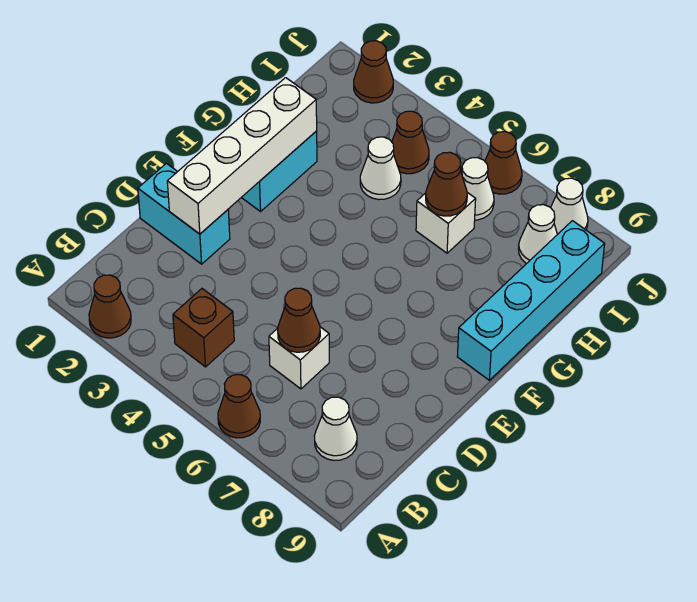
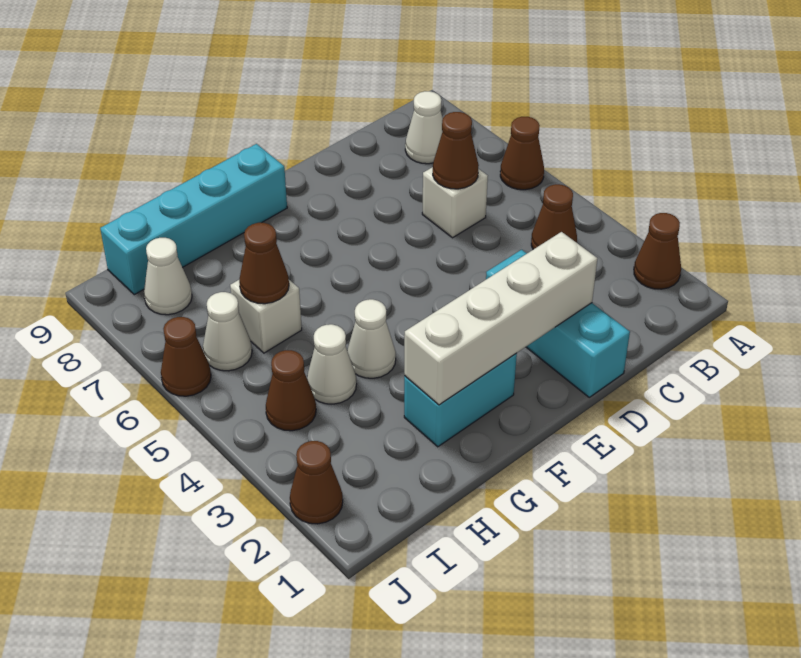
brown 1x1 brick [173,289,234,367] -> brown 1x1 cone [531,184,577,249]
cyan 1x2 brick [138,163,230,264] -> cyan 1x3 brick [486,250,630,397]
white 1x1 cone [551,178,588,235] -> white 1x1 cone moved to [347,299,396,378]

